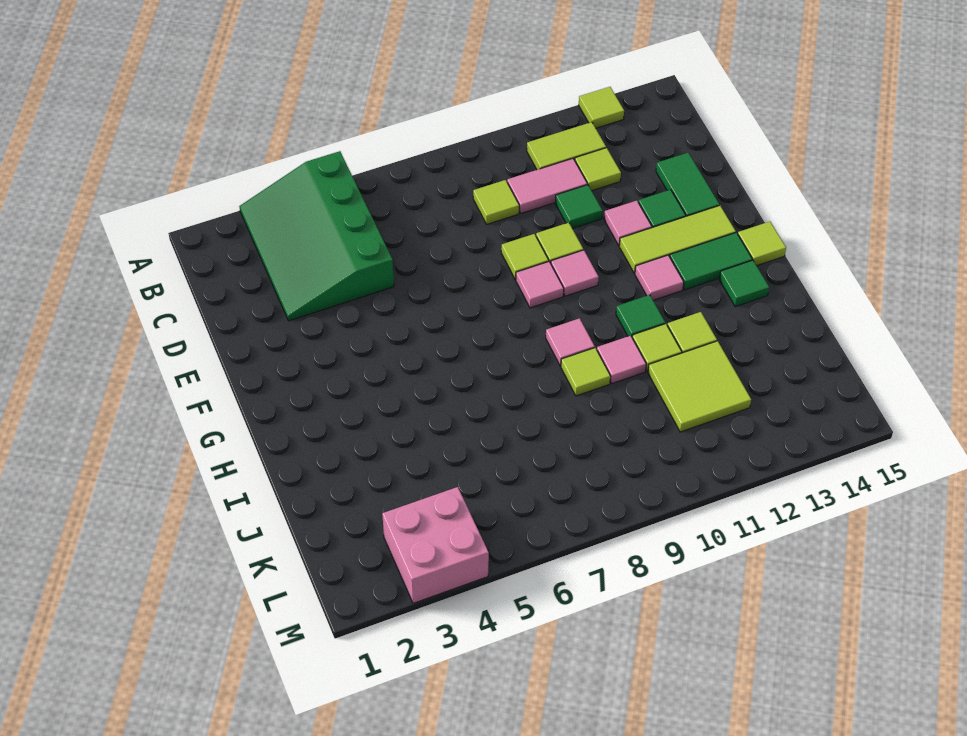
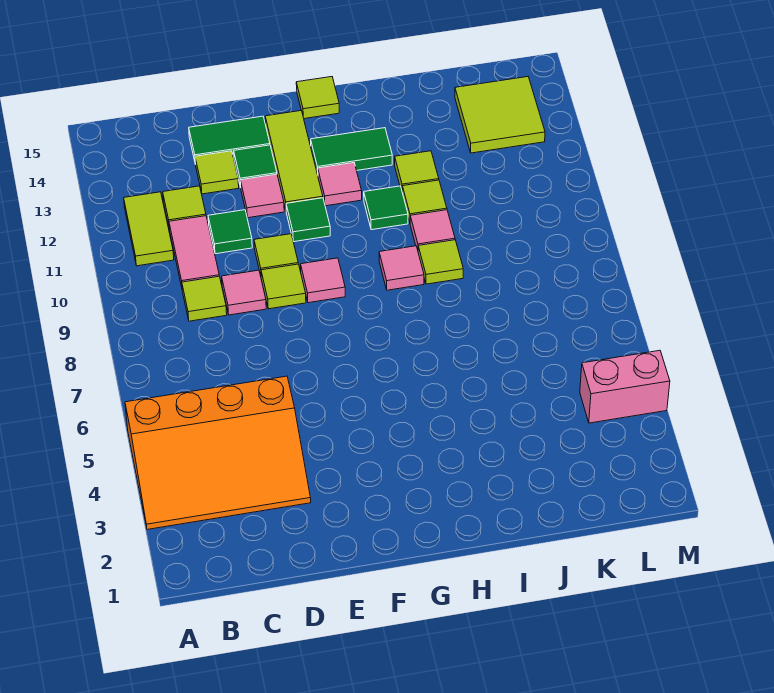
green 3x4 slope [239,151,394,321] -> orange 3x4 slope [125,376,311,530]
lime 1x1 tile [579,87,624,128] -> lime 1x1 tile moved to [195,151,239,194]
pink 1x1 tile [551,250,599,296] -> pink 1x1 tile moved to [222,270,266,315]
green 1x2 tile [670,233,752,290] -> green 1x2 tile turned to [311,128,392,175]
green 1x1 tile [719,260,769,307] -> green 1x1 tile moved to [286,198,330,242]
lime 2x2 tile [648,341,751,432] -> lime 2x2 tile moved to [455,77,545,153]
pink 2x2 brick [382,487,489,603] -> pink 1x2 brick [580,350,670,423]

